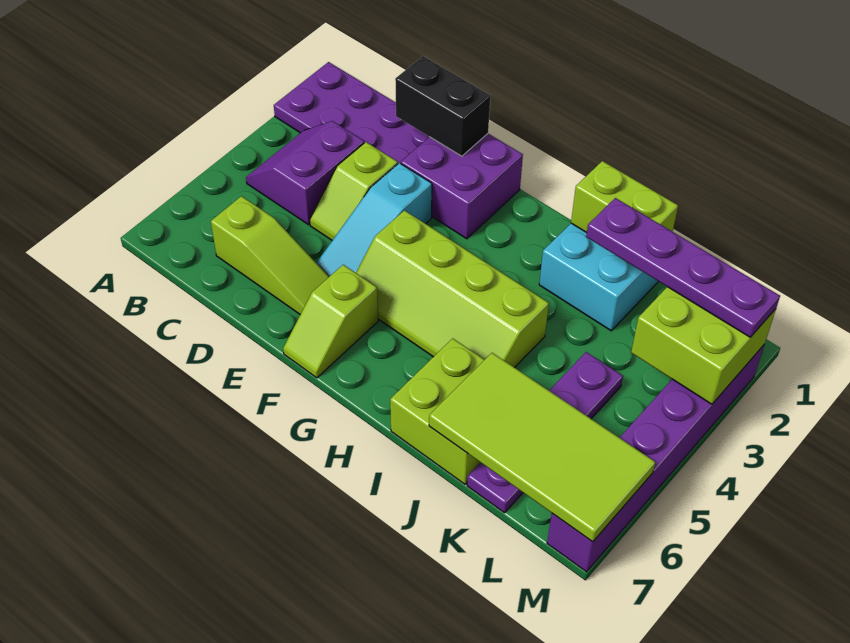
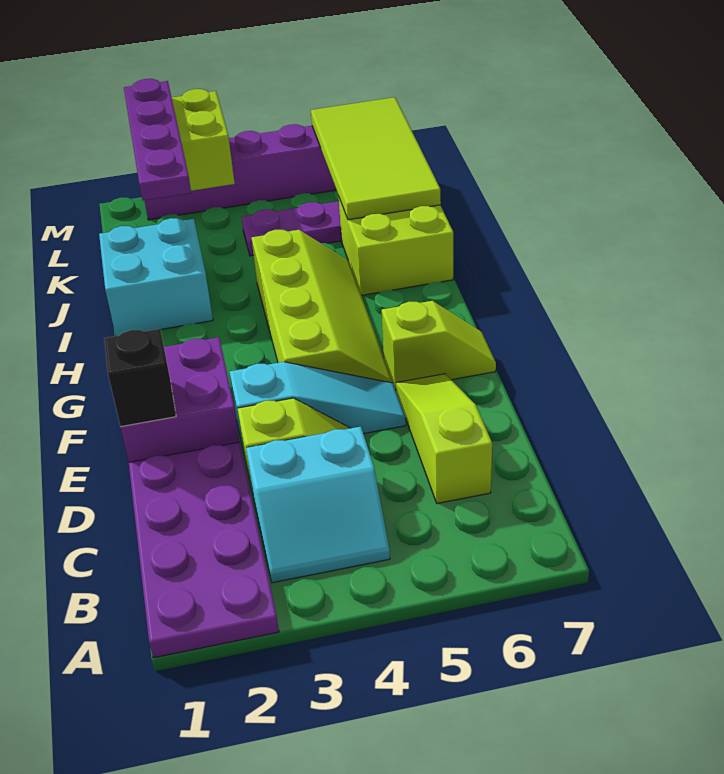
purple 2x2 slope [246,121,364,225] -> cyan 2x2 slope [246,427,390,583]
black 1x2 brick [395,56,490,156] -> black 1x1 brick [104,329,176,427]
lime 1x2 brick [571,161,678,233] -> none

